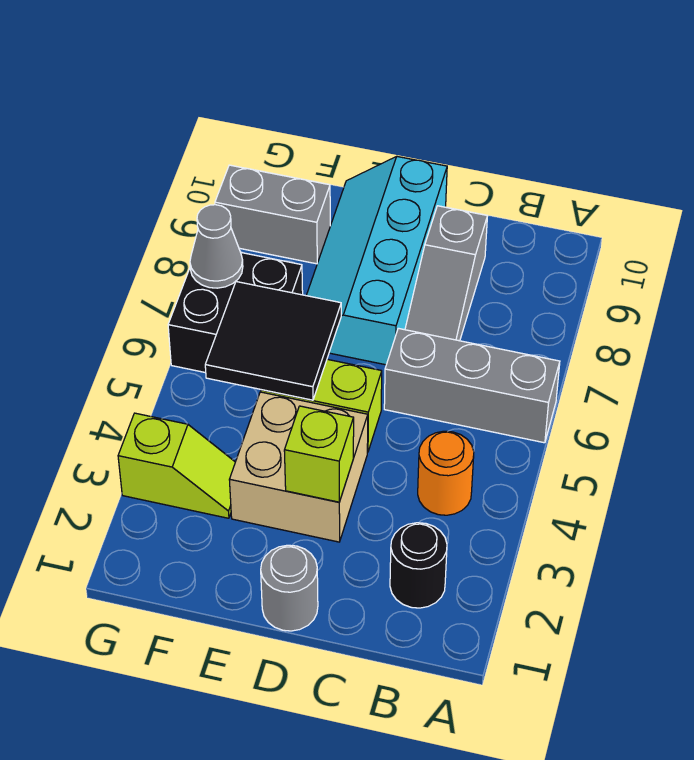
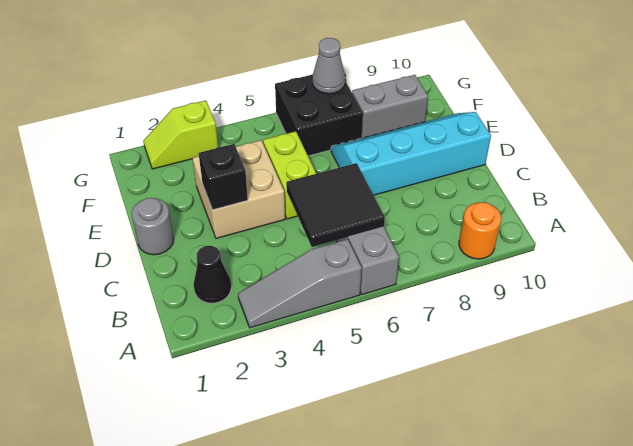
black 1x1 round brick [390,523,447,608] -> black 1x1 cone [194,246,231,303]
orange 1x1 round brick [418,431,474,515] -> orange 1x1 round brick moved to [459,202,501,259]
grey 1x3 slope [405,206,487,341] -> grey 1x3 slope moved to [238,239,362,328]
lime 1x1 brick [284,406,354,502] -> black 1x1 brick [199,144,248,210]
black 2x2 tile [205,282,341,400] -> black 2x2 tile moved to [286,163,385,247]
lime 1x2 slope [118,413,235,518] -> lime 1x2 slope turned to [143,100,218,169]
grey 1x2 brick [215,165,330,264] -> grey 1x2 brick turned to [352,75,428,138]

